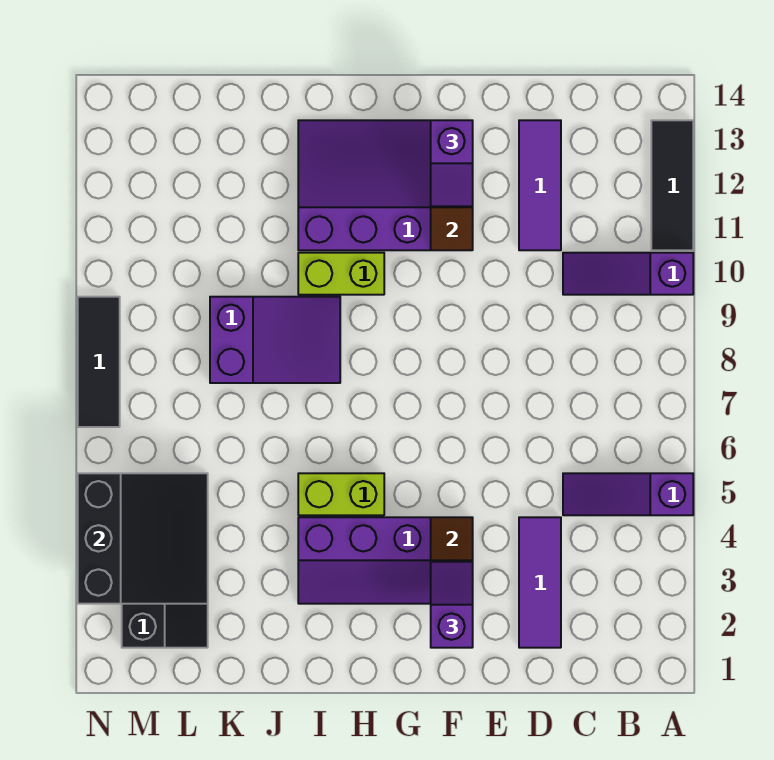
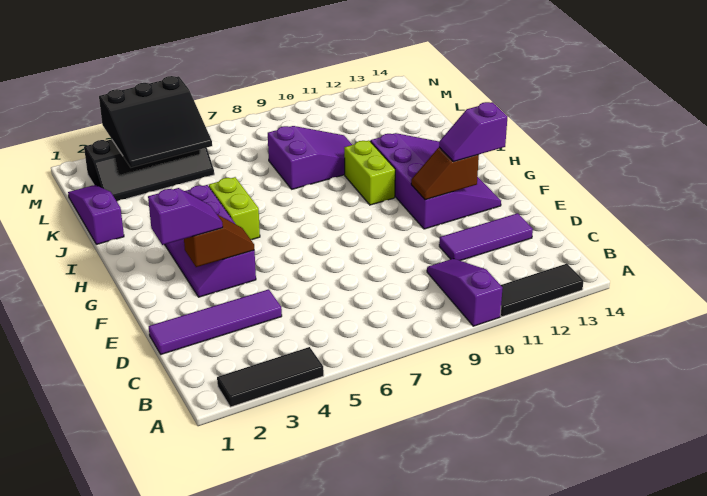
purple 1x3 slope [563,473,693,515] -> purple 1x3 slope moved to [68,185,124,244]
purple 1x3 tile [519,517,561,648] -> purple 1x4 tile [149,289,282,354]
purple 2x3 slope [210,297,340,383] -> purple 2x3 slope turned to [268,126,352,189]
black 1x3 tile [78,297,120,427] -> black 1x3 tile moved to [217,347,324,407]

